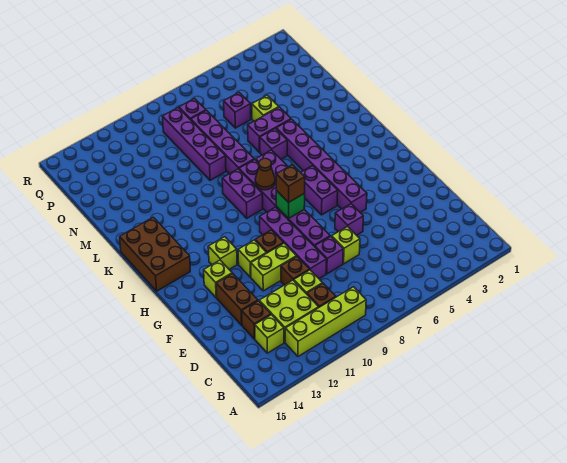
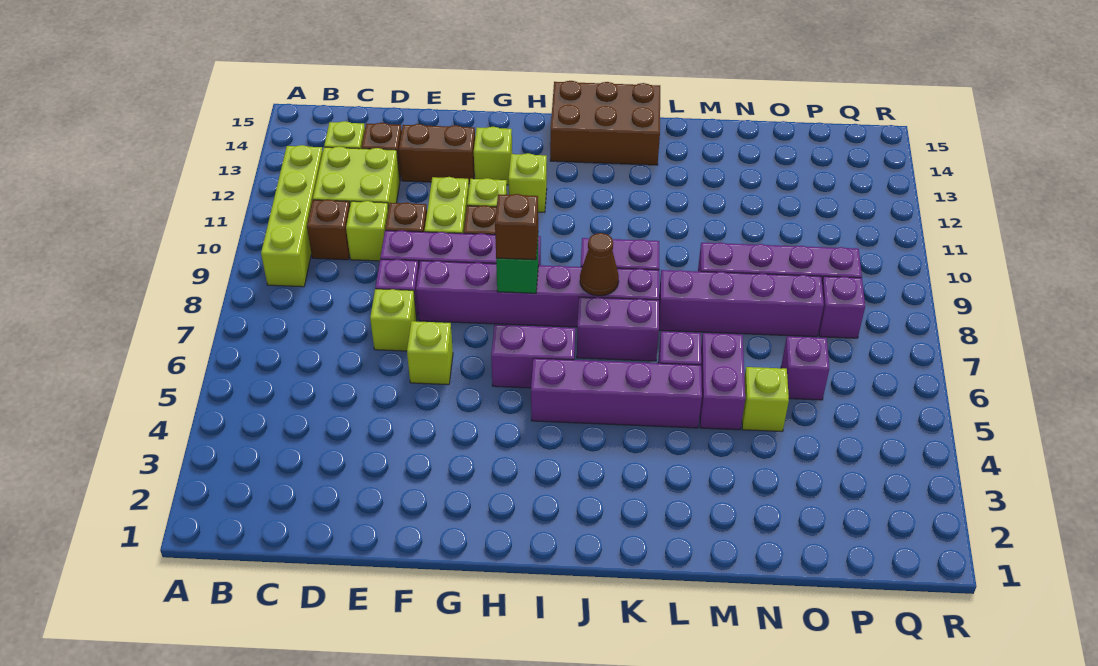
purple 1x1 brick [335,204,363,235] -> lime 1x1 brick [407,321,453,385]
purple 1x6 brick [276,119,367,212] -> purple 1x4 brick [531,358,702,428]

